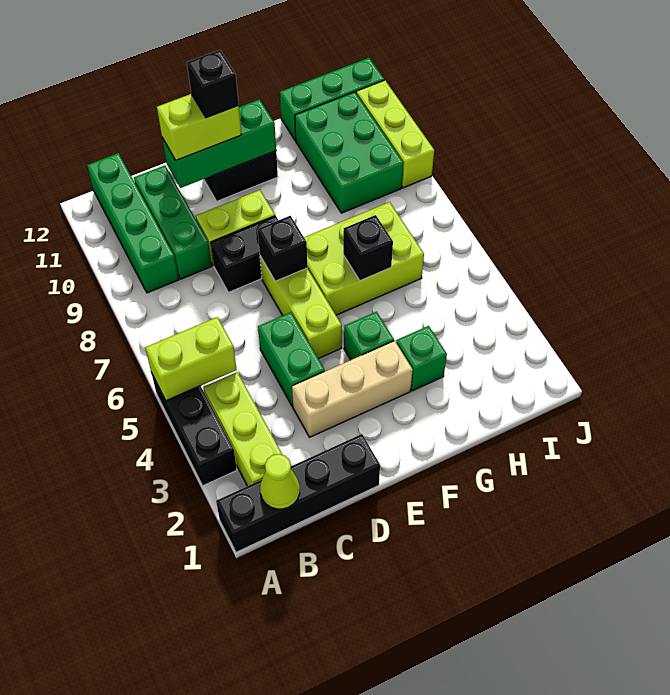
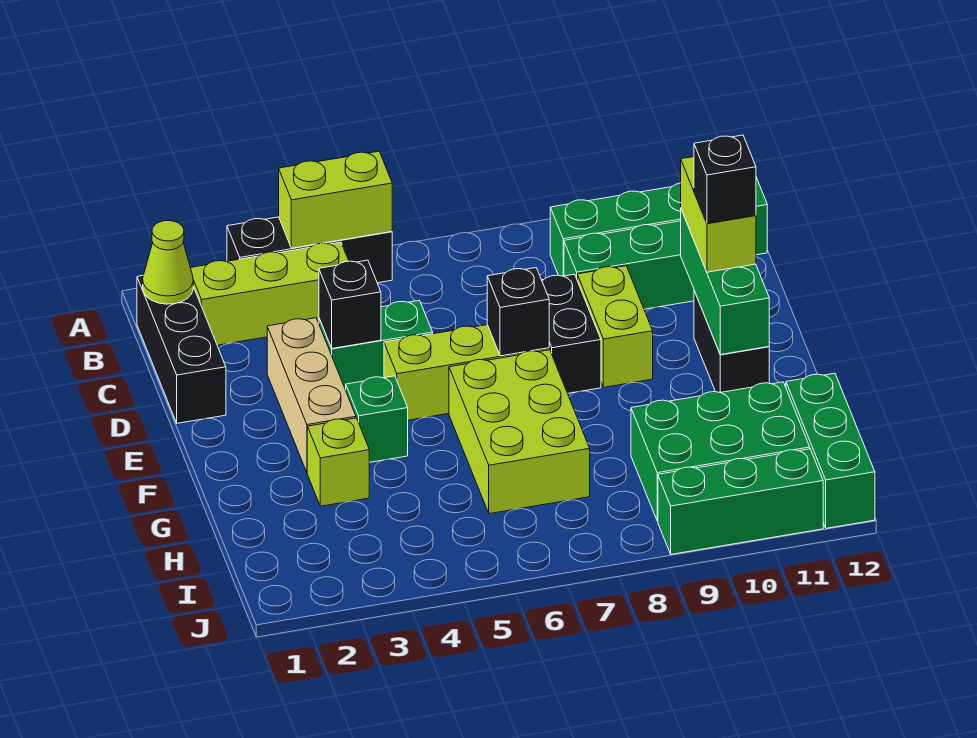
black 1x4 brick [216,434,380,552] -> black 1x3 brick [137,276,226,423]
lime 1x2 brick [145,317,237,401] -> lime 1x2 brick turned to [279,151,392,248]
green 1x1 brick [396,326,447,391] -> lime 1x1 brick [307,418,369,506]
black 1x1 brick [343,215,393,281] -> black 1x1 brick moved to [319,260,381,348]
lime 1x3 brick [356,80,434,188] -> green 1x3 brick [658,449,823,554]

